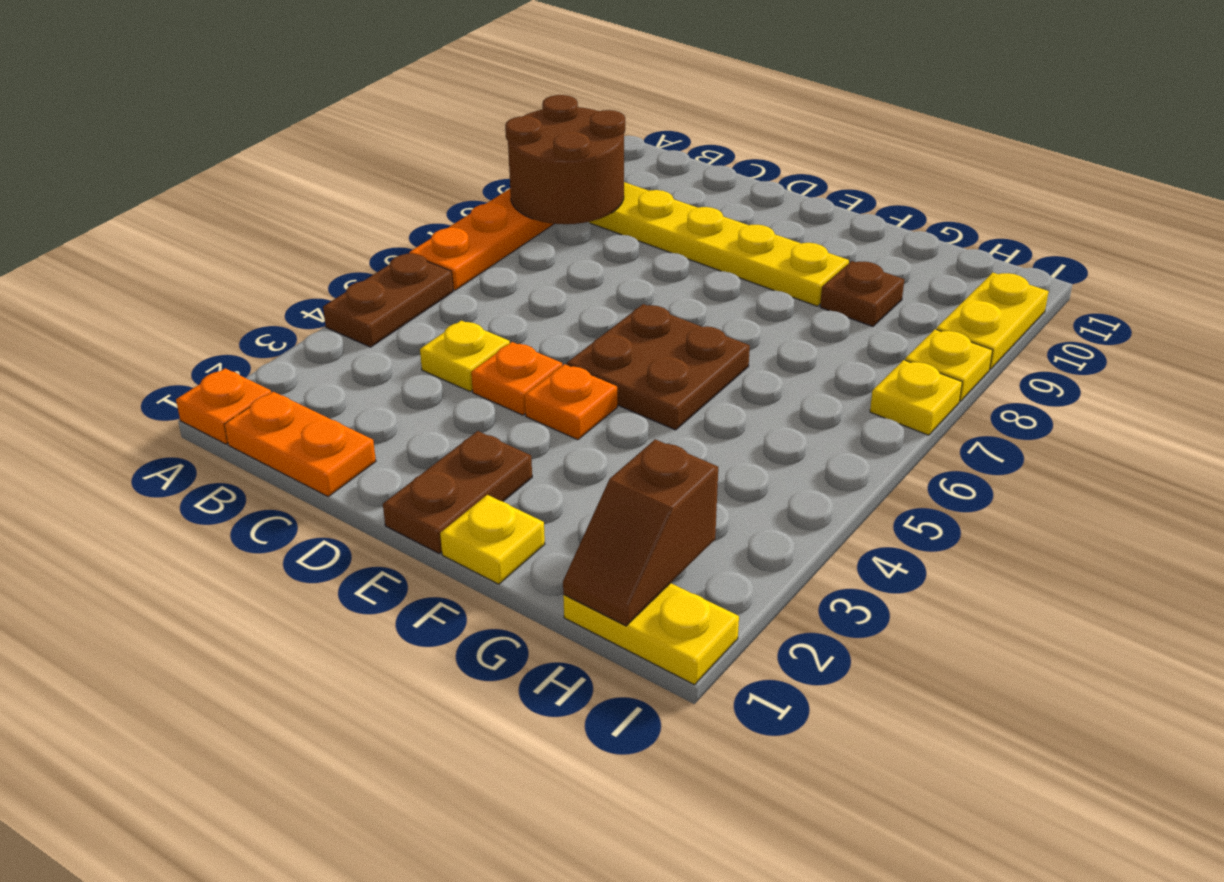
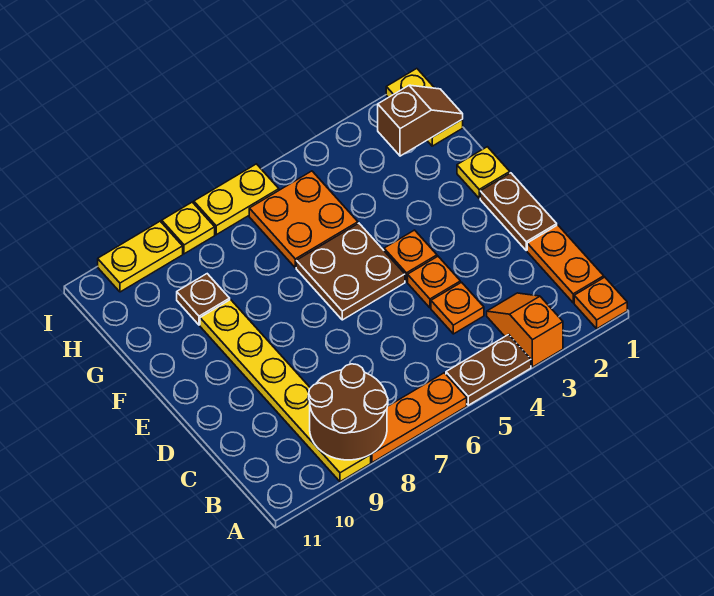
none -> orange 1x2 slope [487,293,563,367]
yellow 1x1 plate [420,321,510,391] -> orange 1x1 plate [431,282,484,334]
brown 1x2 plate [383,431,532,554] -> brown 1x2 plate turned to [480,173,557,250]
none -> orange 2x2 plate [249,171,358,268]
yellow 1x1 plate [870,360,962,435] -> yellow 1x2 plate [194,164,279,235]

